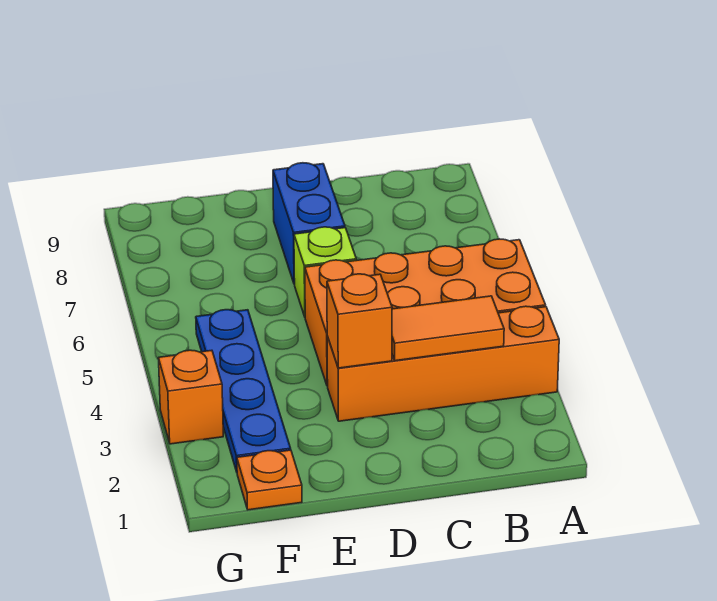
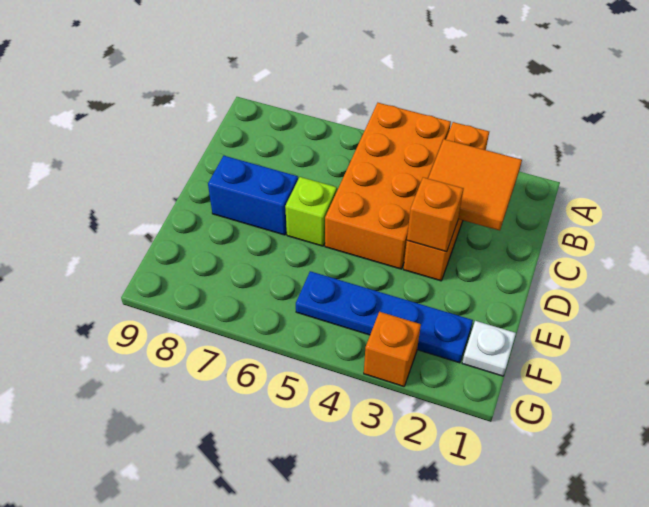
orange 1x2 tile [392,296,504,361] -> orange 2x2 tile [428,139,522,231]
orange 1x1 plate [237,450,302,510] -> white 1x1 plate [462,321,516,376]

